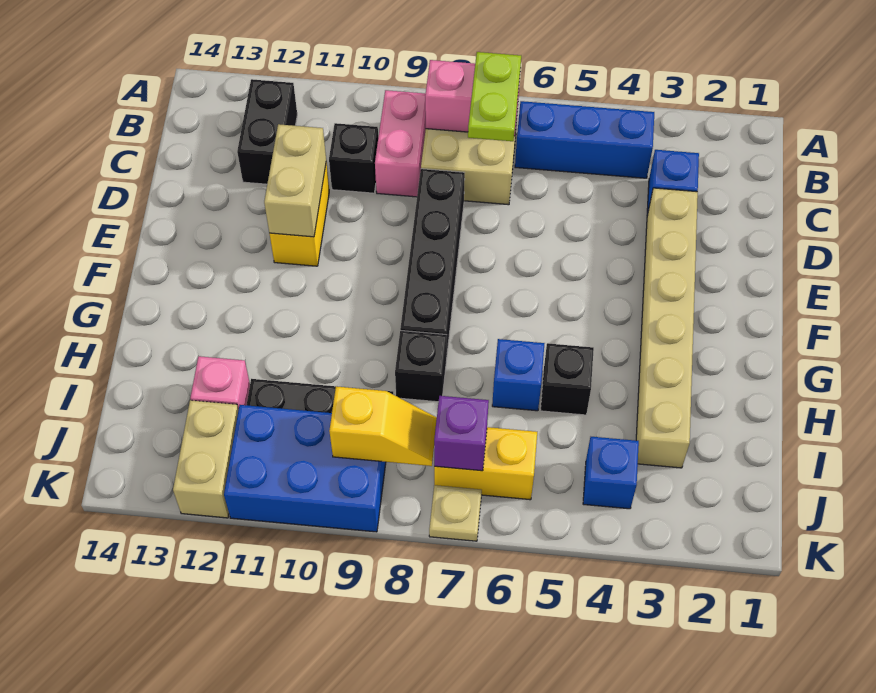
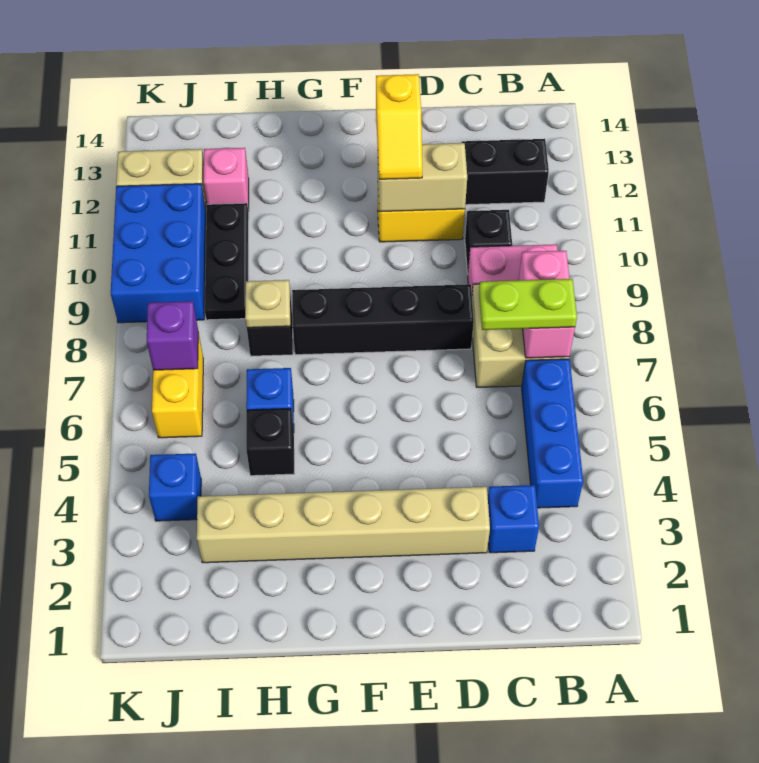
yellow 1x2 slope [329,386,437,466] -> yellow 1x2 slope moved to [376,74,422,179]
tan 1x1 plate [429,485,482,541] -> tan 1x1 plate moved to [245,280,290,328]

